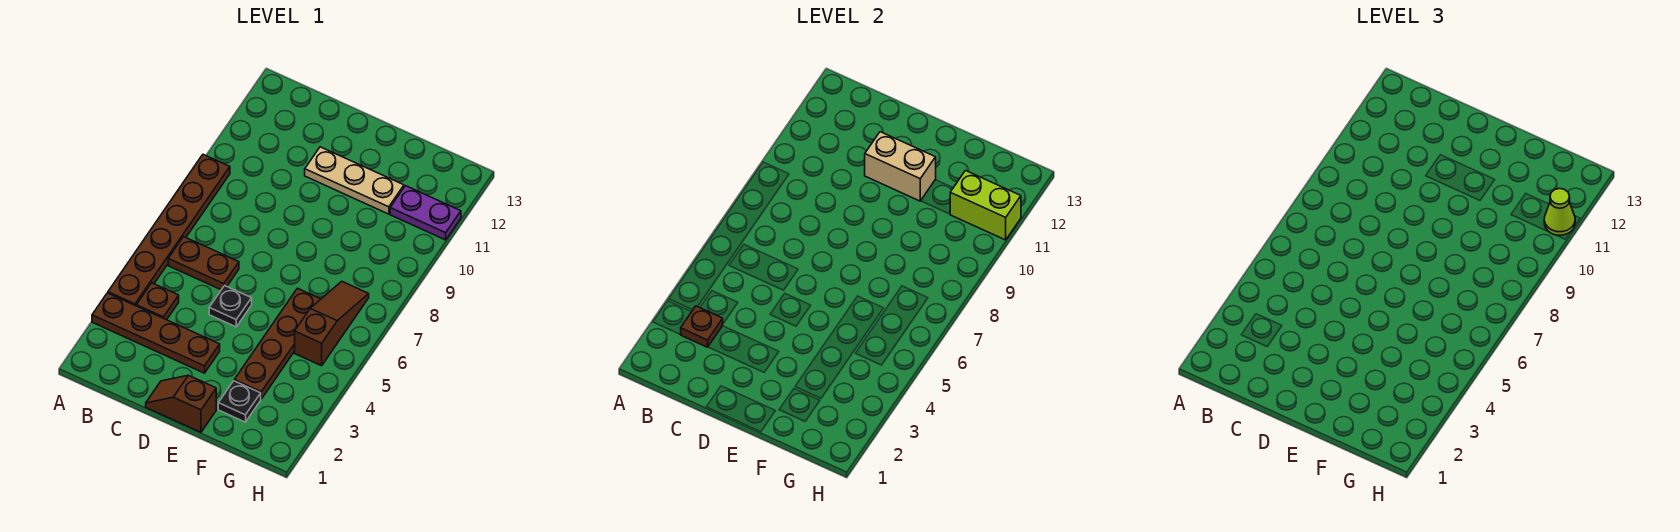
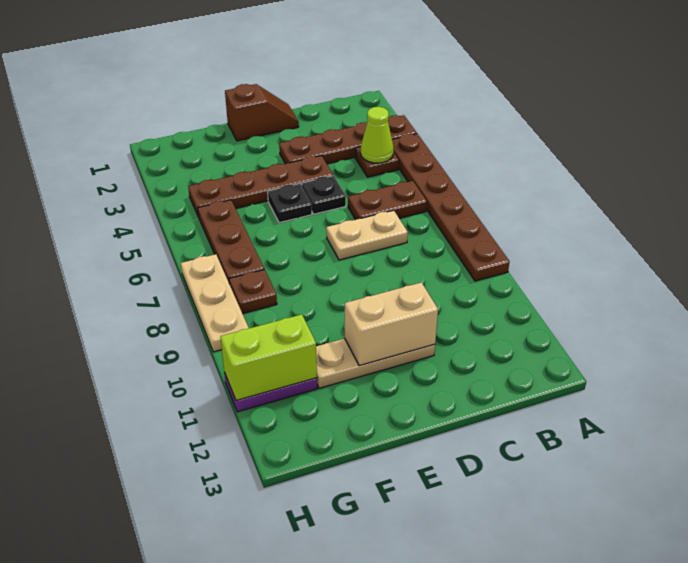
brown 1x1 plate [681,306,723,347] -> brown 1x1 plate moved to [229,269,277,314]
none -> tan 1x2 plate [326,210,408,260]
black 1x1 plate [218,381,261,422] -> black 1x1 plate moved to [268,184,312,223]
brown 1x4 plate [234,288,321,399] -> brown 1x4 plate turned to [188,156,333,217]
brown 1x3 slope [295,281,369,366] -> brown 1x3 plate [198,200,264,282]
none -> tan 1x3 plate [181,254,249,352]
lime 1x1 cone [1544,188,1575,235] -> lime 1x1 cone moved to [360,107,394,163]

